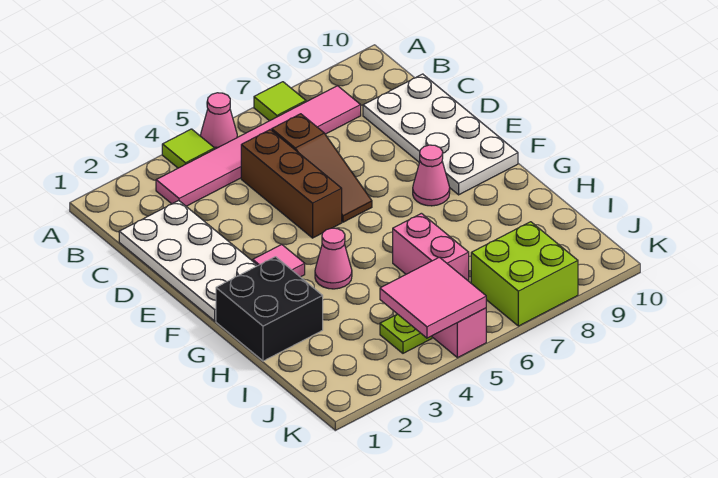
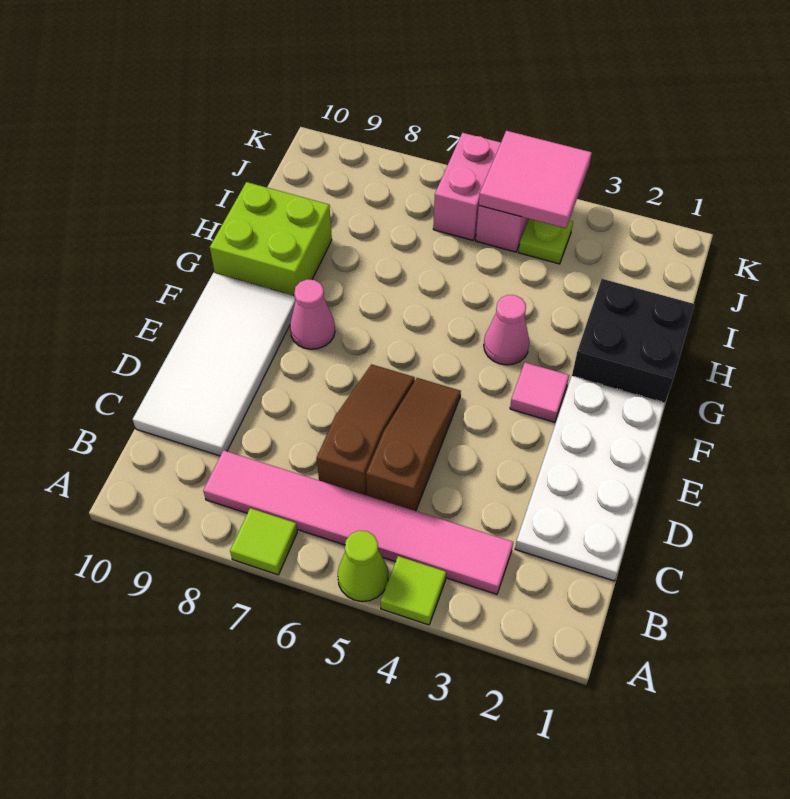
pink 1x1 cone [201,93,237,149] -> lime 1x1 cone [338,531,388,602]
brown 1x3 brick [241,130,342,238] -> brown 1x3 slope [366,378,461,511]
white 2x4 plate [363,74,518,195] -> white 2x4 tile [133,273,295,456]
pink 1x2 brick [393,213,469,281] -> pink 1x2 brick moved to [433,133,501,240]
lime 2x2 brick [471,222,578,326] -> lime 2x2 brick moved to [210,182,332,296]

